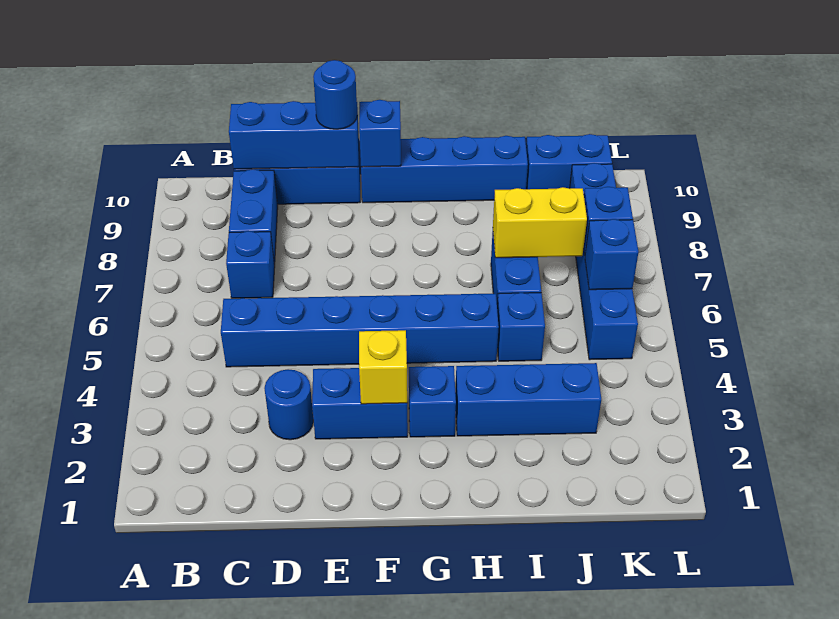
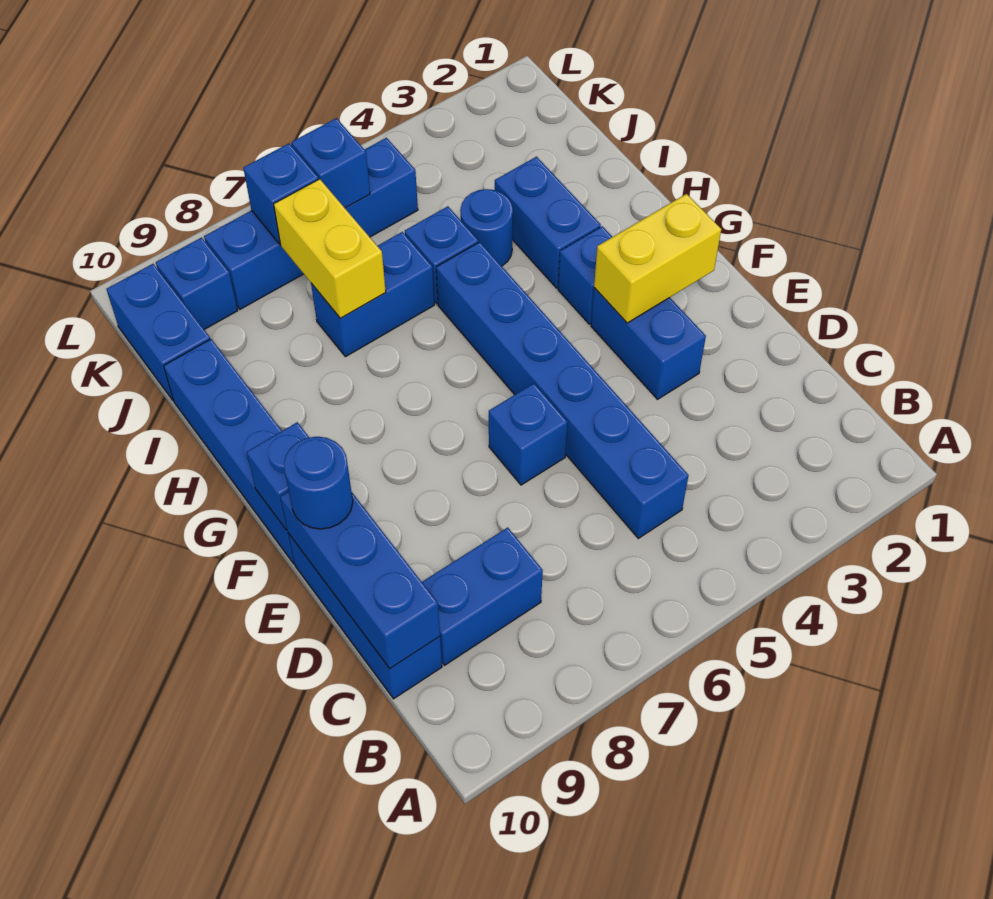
blue 1x1 brick [226,231,275,298] -> blue 1x1 brick moved to [489,383,568,485]
blue 1x1 round brick [264,369,313,440] -> blue 1x1 round brick moved to [460,189,513,266]
yellow 1x1 brick [359,330,407,404] -> yellow 1x2 brick [594,194,721,323]
blue 1x3 brick [455,363,601,436] -> blue 1x2 brick [495,157,601,288]

